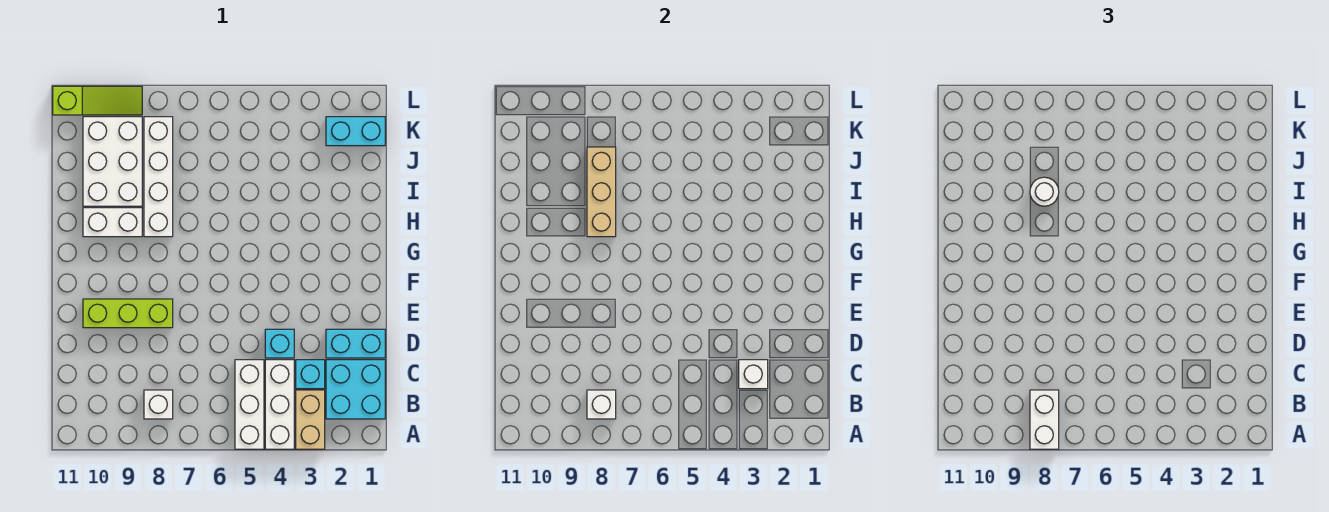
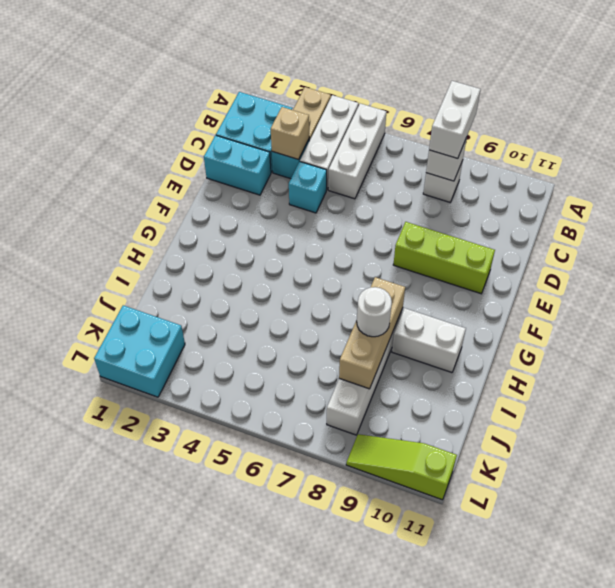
white 1x1 brick [739,360,768,389] -> tan 1x1 brick [271,107,309,160]
white 2x3 brick [83,117,142,206] -> none
cyan 1x2 brick [326,117,385,146] -> cyan 2x2 brick [94,305,185,397]

